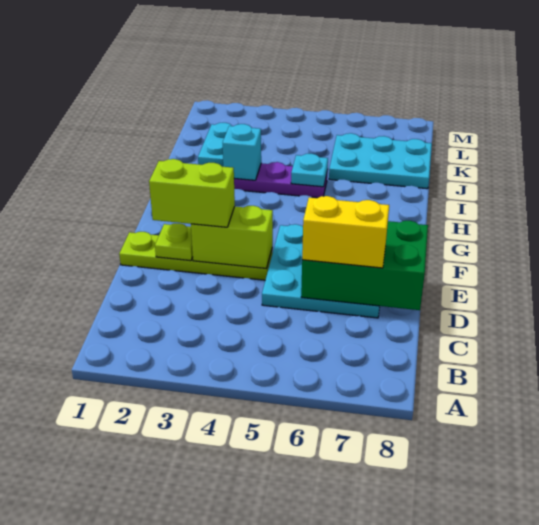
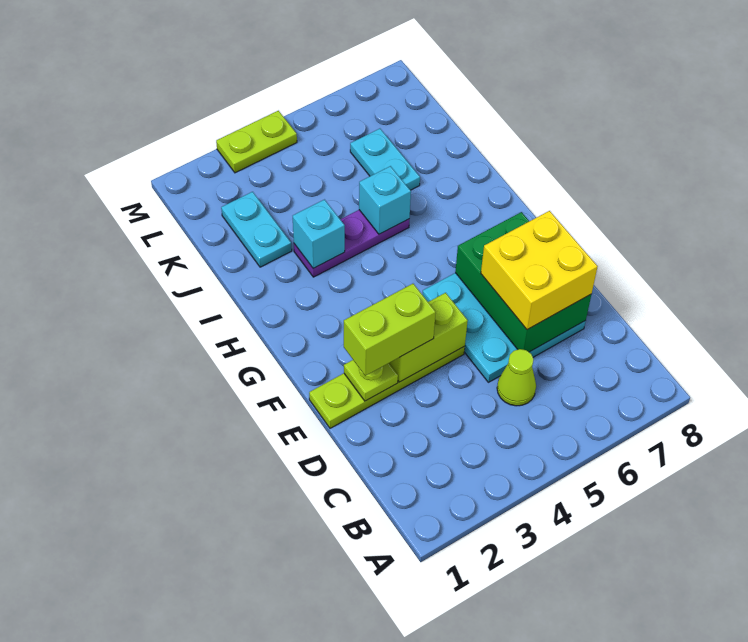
none -> lime 1x1 cone [497,349,536,406]
green 2x3 brick [301,221,428,310] -> green 2x3 brick turned to [455,212,591,352]
yellow 1x2 brick [302,196,389,268] -> yellow 2x2 brick [481,211,598,330]
cyan 1x1 plate [291,154,328,187] -> cyan 1x1 brick [359,166,411,234]
cyan 2x3 plate [329,133,432,189] -> cyan 1x2 plate [350,129,420,190]
none -> lime 1x2 plate [216,111,297,173]

